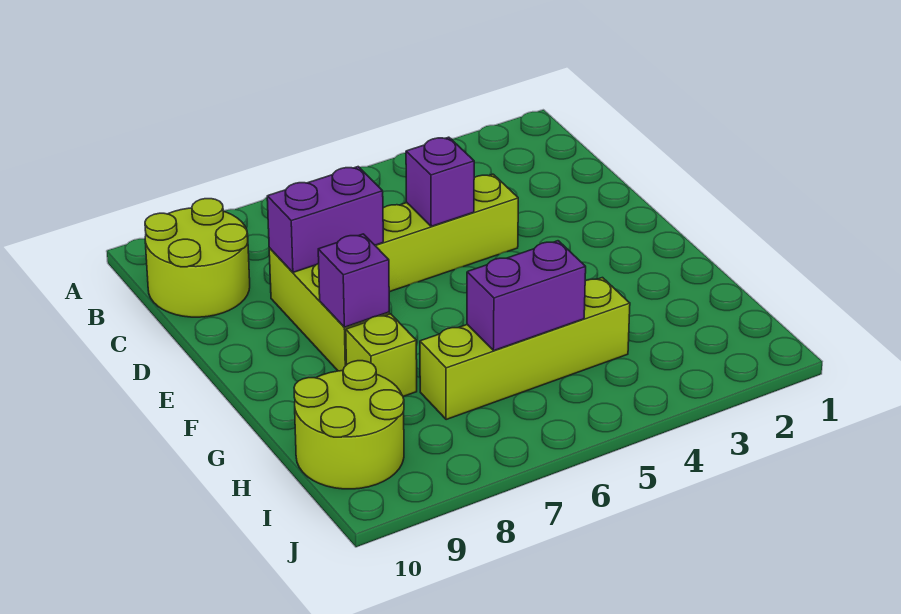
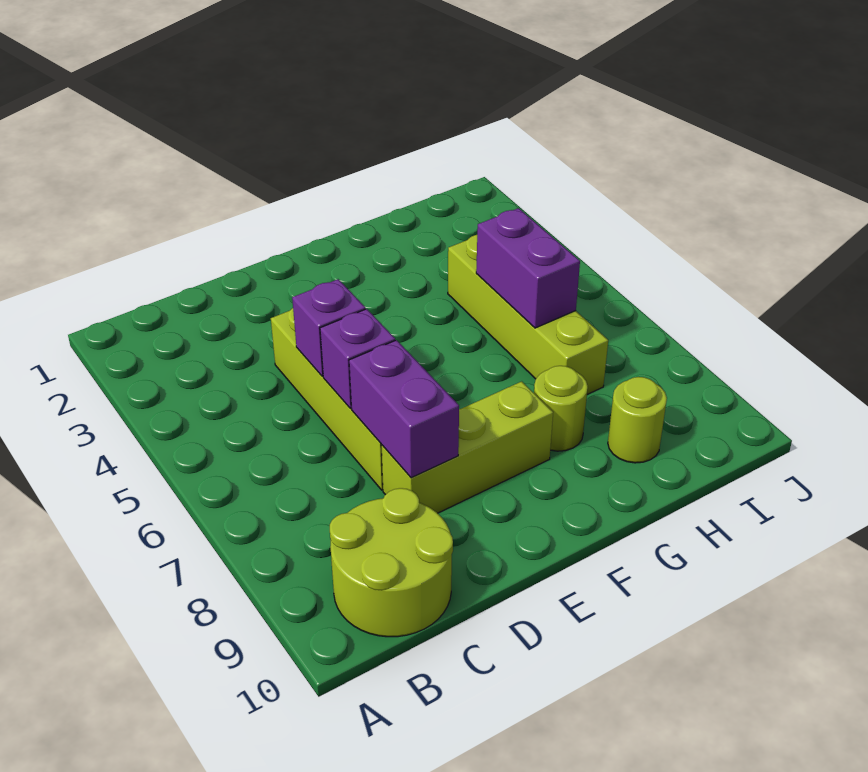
purple 1x1 brick [318,234,389,327] -> purple 1x1 brick moved to [320,309,395,409]
lime 1x1 brick [346,314,417,397] -> lime 1x1 round brick [534,366,588,451]
lime 2x2 round brick [294,361,404,489] -> lime 1x1 round brick [608,377,667,463]

